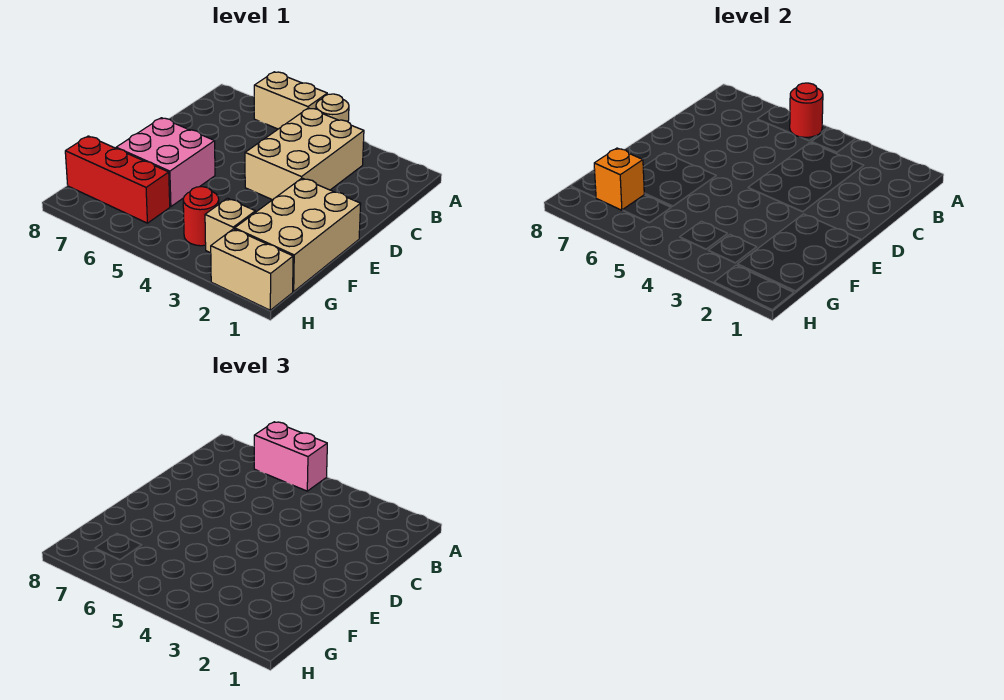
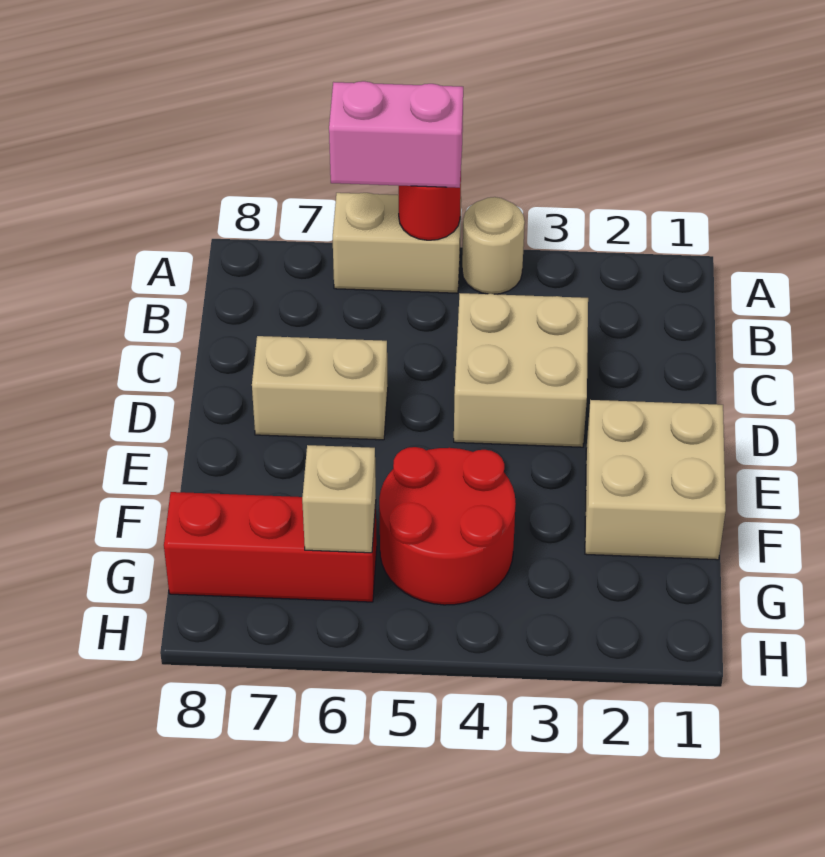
tan 2x3 brick [245,108,364,200] -> tan 2x2 brick [454,293,588,447]
tan 2x3 brick [235,178,361,292] -> tan 2x2 brick [585,400,726,560]
pink 2x2 brick [116,118,215,207] -> none
tan 1x1 brick [205,198,255,253] -> tan 1x1 brick moved to [302,445,376,553]
red 1x1 round brick [183,187,219,246] -> red 2x2 round brick [379,447,516,605]
orange 1x1 brick [594,148,644,210] -> none
tan 1x2 brick [211,229,293,310] -> tan 1x2 brick moved to [252,336,388,440]

